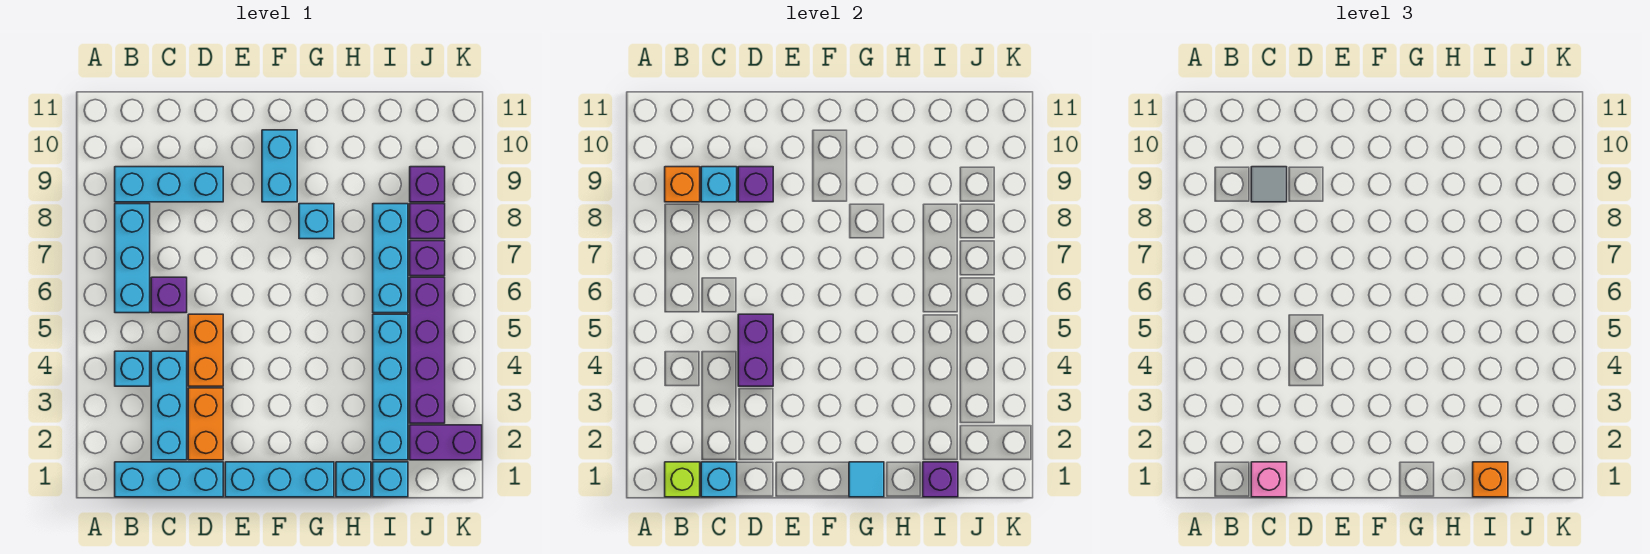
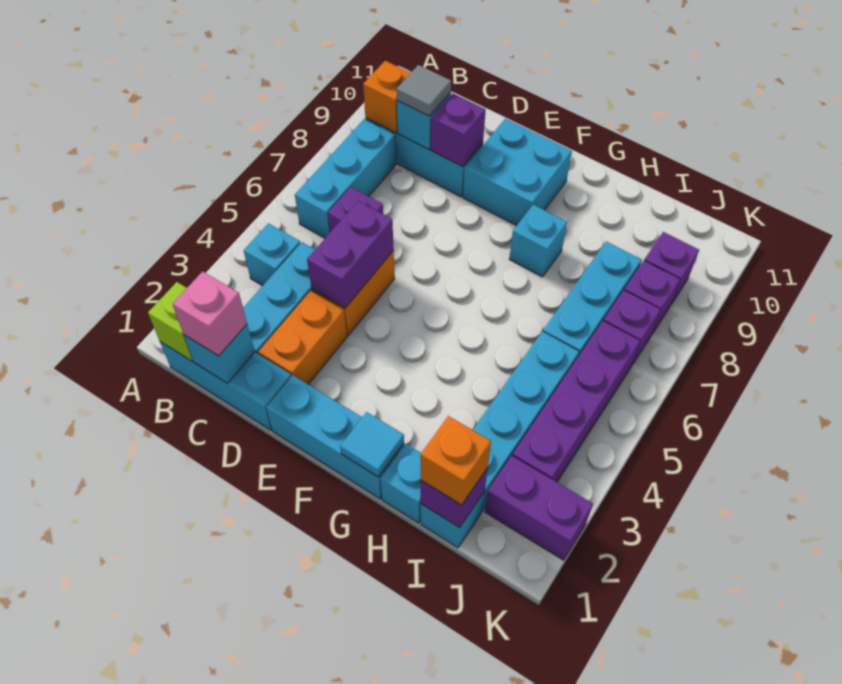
cyan 1x2 brick [262,130,297,202] -> cyan 2x2 brick [463,119,572,226]

